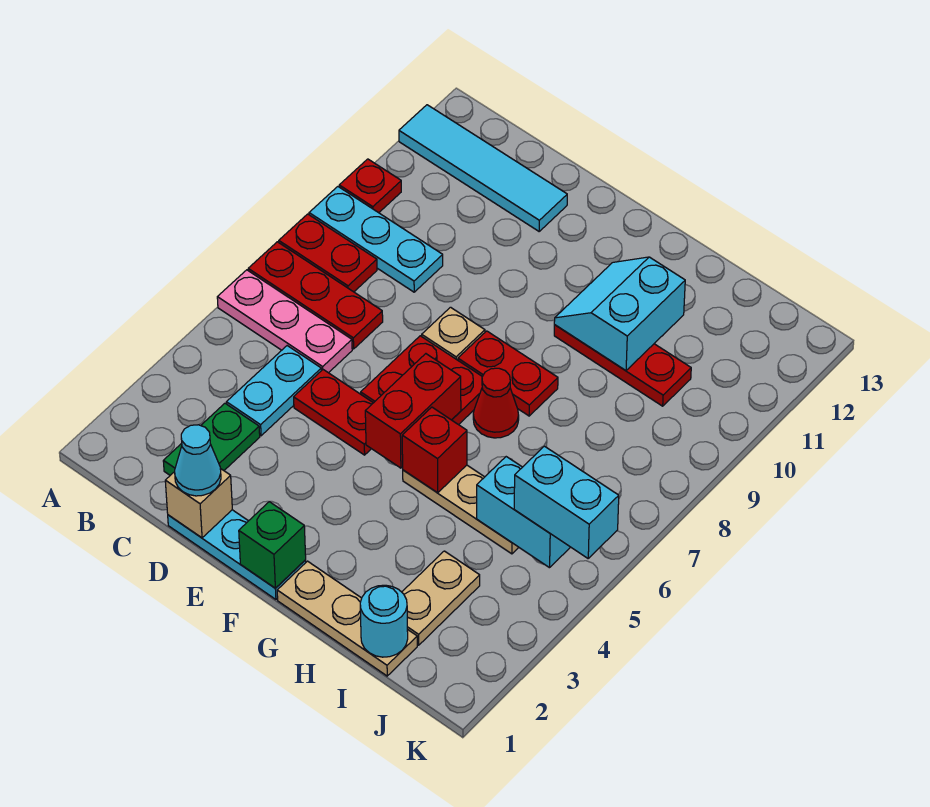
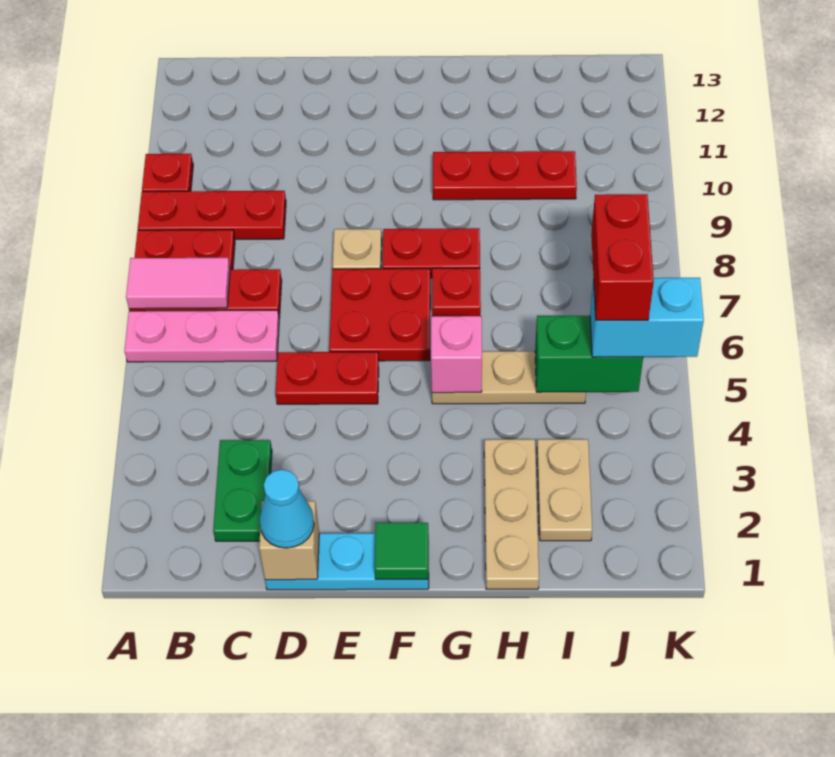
none -> pink 1x2 tile [126,258,231,309]
cyan 1x3 plate [309,187,443,292] -> red 1x3 plate [138,191,286,239]
cyan 1x4 tile [399,105,567,231] -> none
cyan 1x2 plate [226,346,321,436] -> none
green 1x1 brick [239,502,306,588] -> green 1x1 tile [375,523,428,579]
red 1x2 brick [365,354,461,468] -> red 1x2 brick moved to [591,194,654,320]
tan 1x3 plate [277,561,417,676] -> tan 1x3 plate turned to [484,439,539,589]
red 1x1 brick [402,407,467,493] -> pink 1x1 brick [431,316,482,393]
red 1x1 cone [473,368,519,438] -> red 1x1 plate [432,268,481,316]
cyan 2x2 slope [554,257,685,371] -> none
cyan 1x1 round brick [360,585,408,657] -> none
cyan 1x2 brick [477,457,570,568] -> green 1x2 brick [535,316,643,392]

